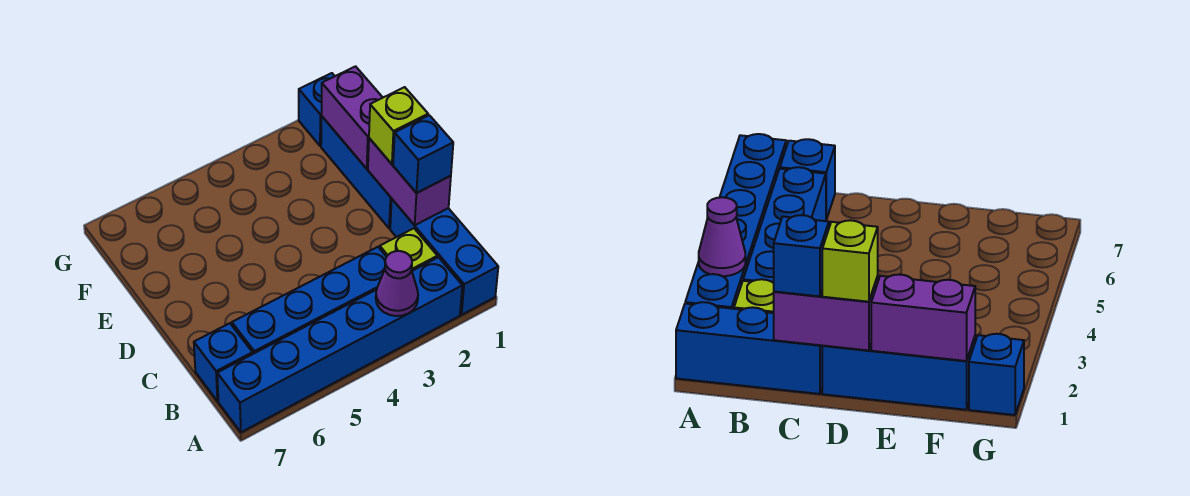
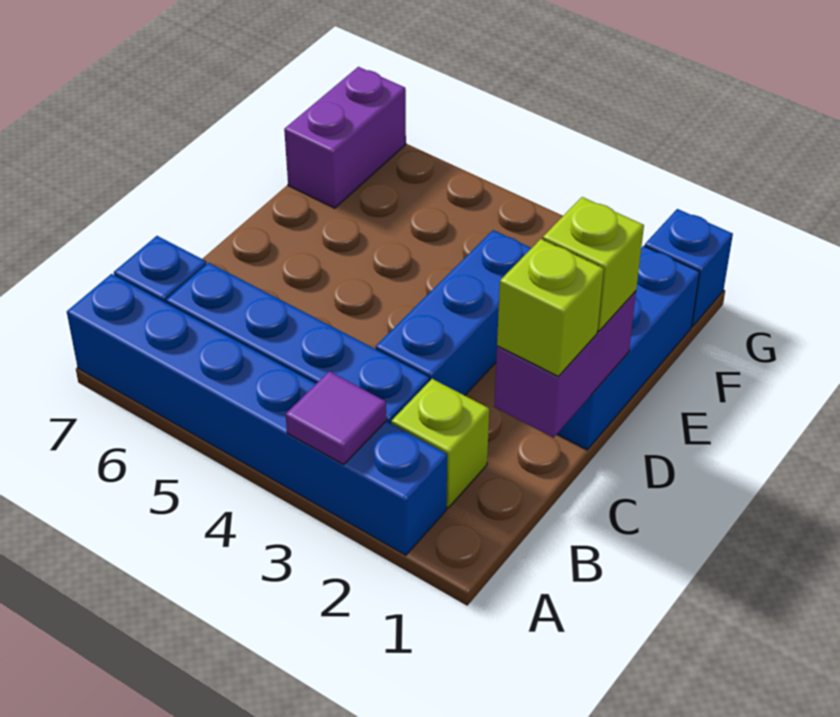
blue 1x3 brick [390,199,498,315] -> blue 1x3 brick moved to [376,230,531,395]
purple 1x1 cone [376,251,418,316] -> purple 1x1 tile [286,371,386,464]
blue 1x1 brick [393,115,453,193] -> lime 1x1 brick [497,239,604,376]
purple 1x2 brick [321,66,383,169] -> purple 1x2 brick moved to [284,67,406,208]

